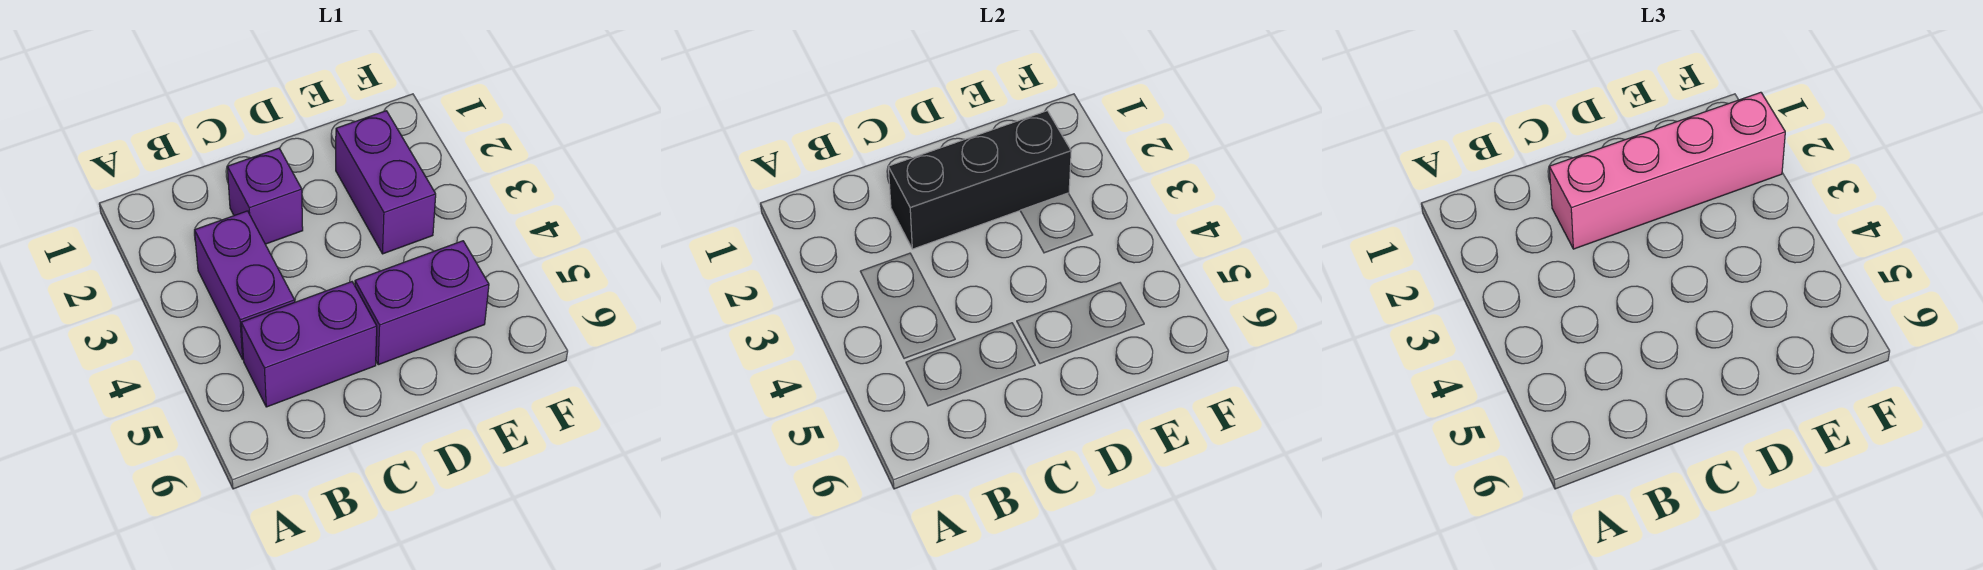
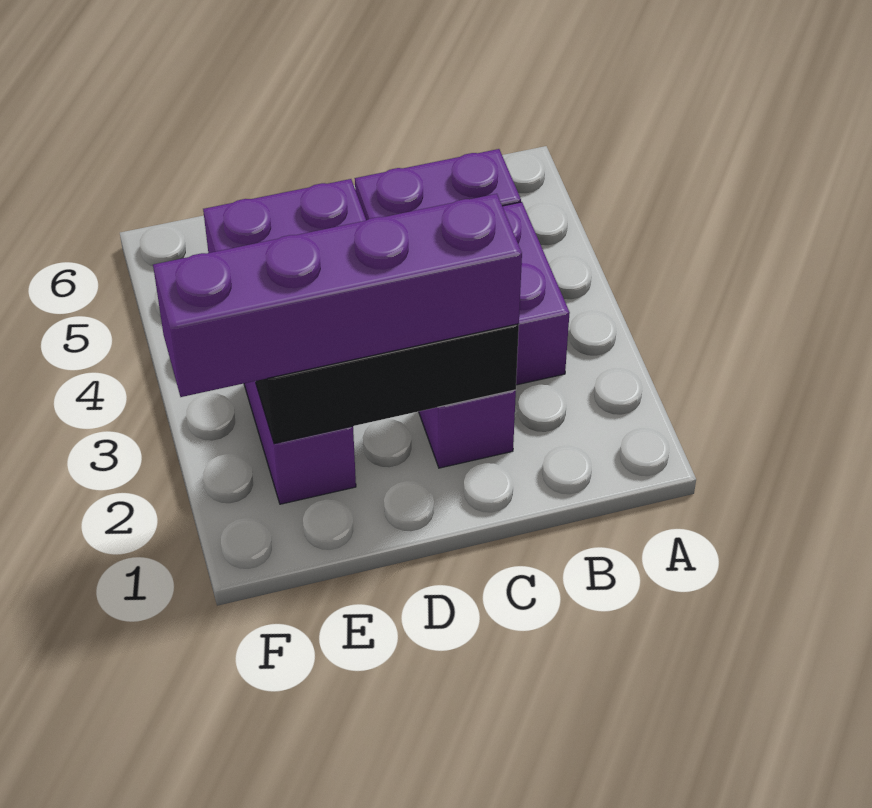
pink 1x4 brick [1549,92,1785,249] -> purple 1x4 brick [153,194,522,397]

